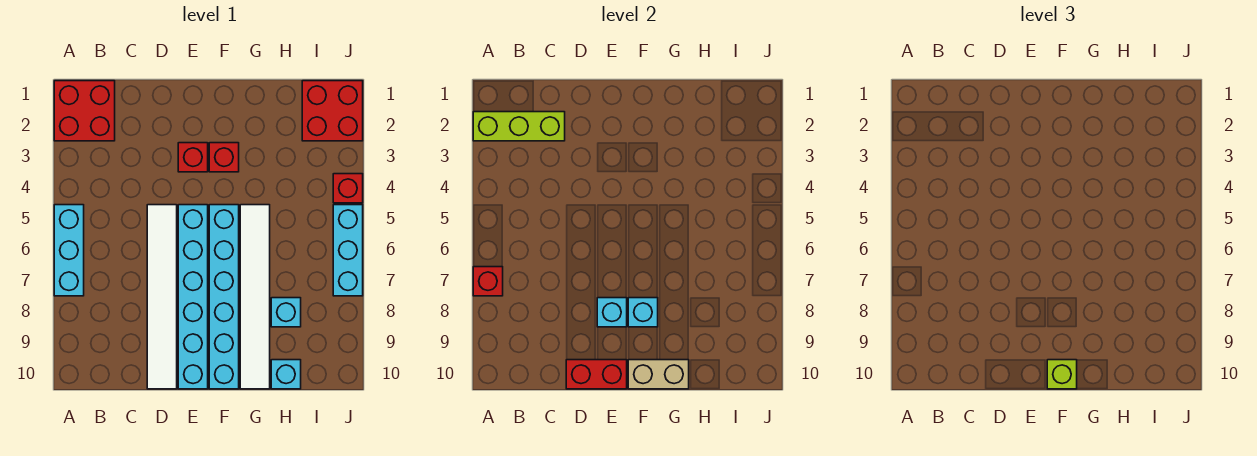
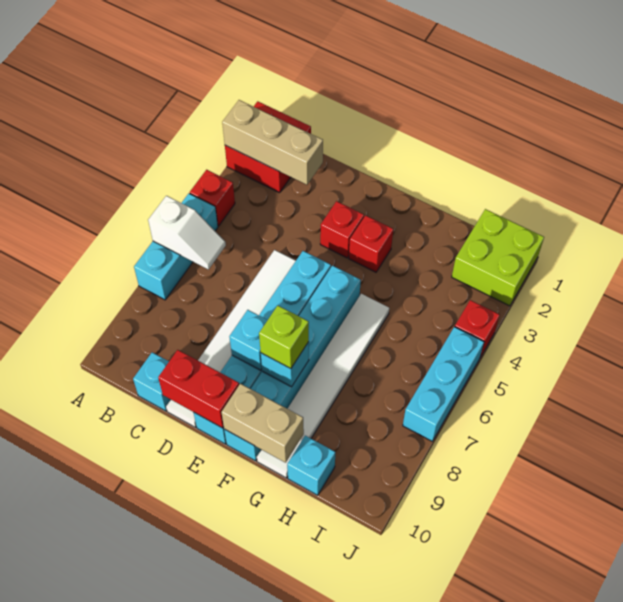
lime 1x3 brick [473,112,565,141] -> tan 1x3 brick [222,100,323,185]
none -> white 1x2 slope [148,196,226,269]
red 1x1 brick [473,267,503,296] -> red 1x1 brick moved to [190,170,235,226]
lime 1x1 brick [1047,360,1077,389] -> lime 1x1 brick moved to [259,306,309,369]
cyan 1x1 brick [271,298,301,327] -> cyan 1x1 brick moved to [133,352,171,411]
red 2x2 brick [302,81,363,141] -> lime 2x2 brick [452,209,544,306]

